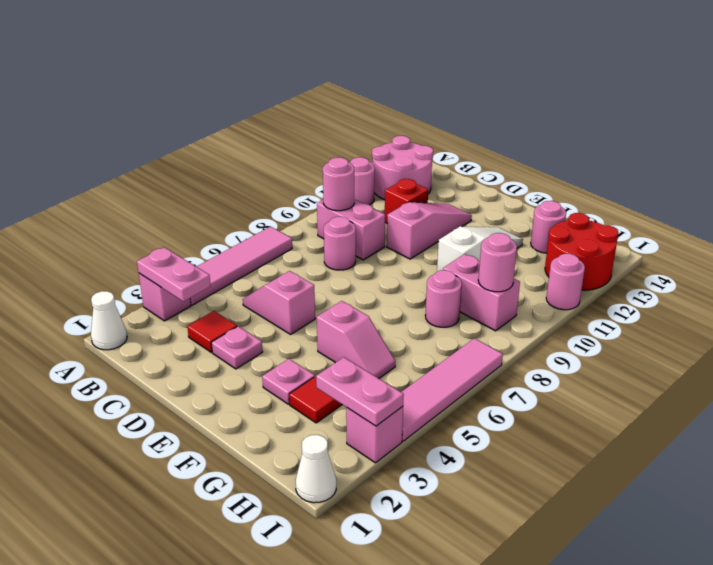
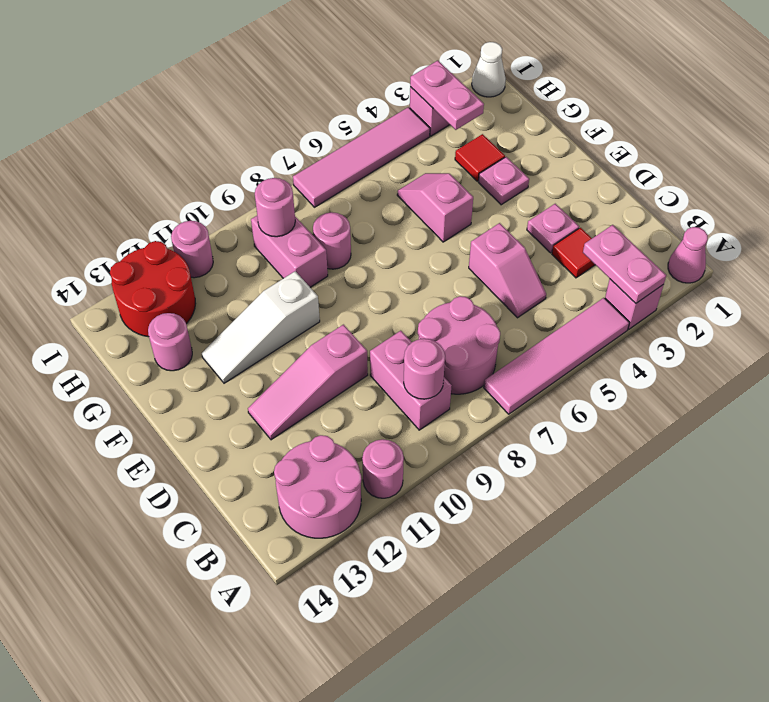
white 1x1 cone [91,291,127,350] -> pink 1x1 cone [668,227,708,283]
pink 1x1 round brick [324,217,356,270] -> pink 2x2 round brick [418,296,500,394]
red 1x1 brick [385,179,428,223] -> none

